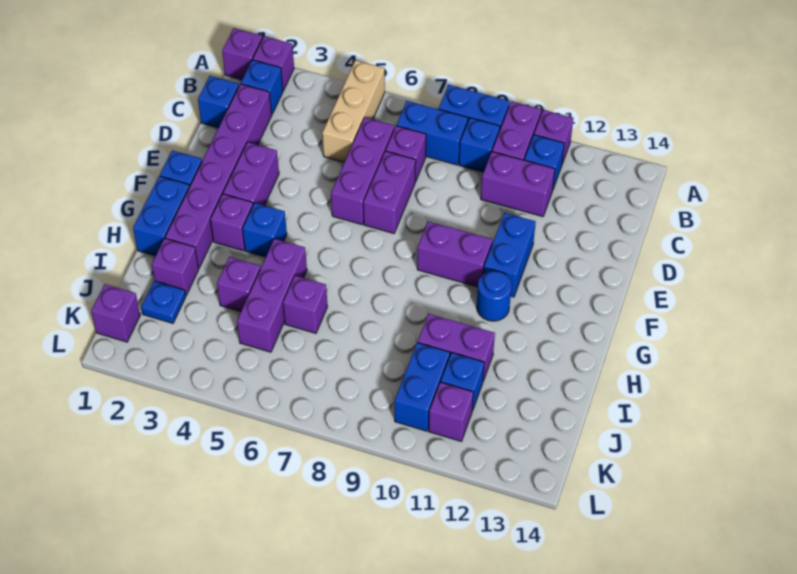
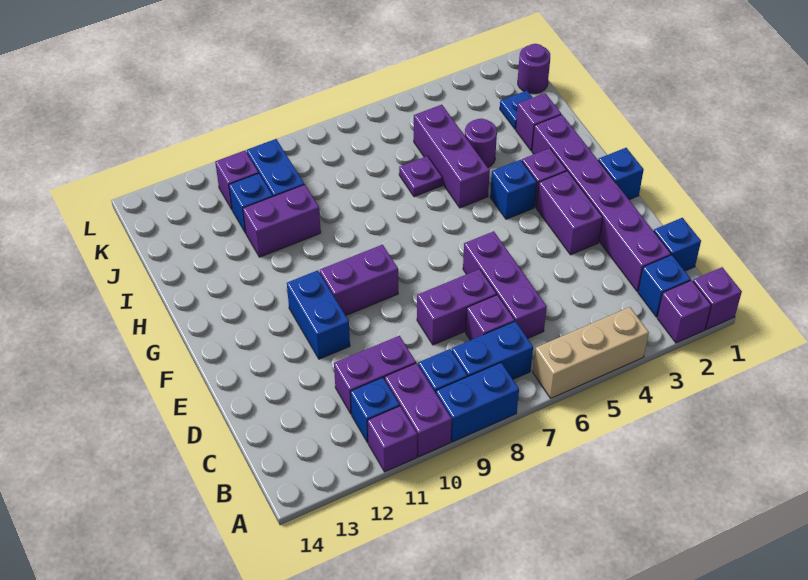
tan 1x3 brick [322,60,385,162] -> tan 1x3 brick turned to [533,307,649,398]
purple 1x2 brick [363,151,416,233] -> purple 1x2 brick turned to [417,269,497,345]
blue 1x2 brick [133,176,189,256] -> none
blue 1x1 round brick [477,271,511,321] -> none
purple 1x1 brick [217,257,261,312] -> purple 1x1 round brick [465,119,497,167]
purple 1x1 brick [283,276,327,333] -> purple 1x1 plate [399,156,443,197]
purple 1x1 brick [91,284,140,342] -> purple 1x1 round brick [518,44,550,94]

